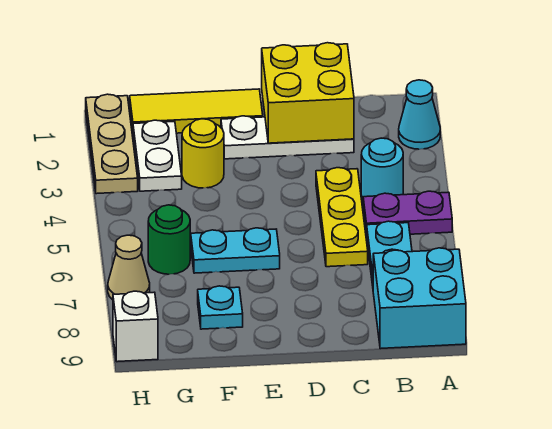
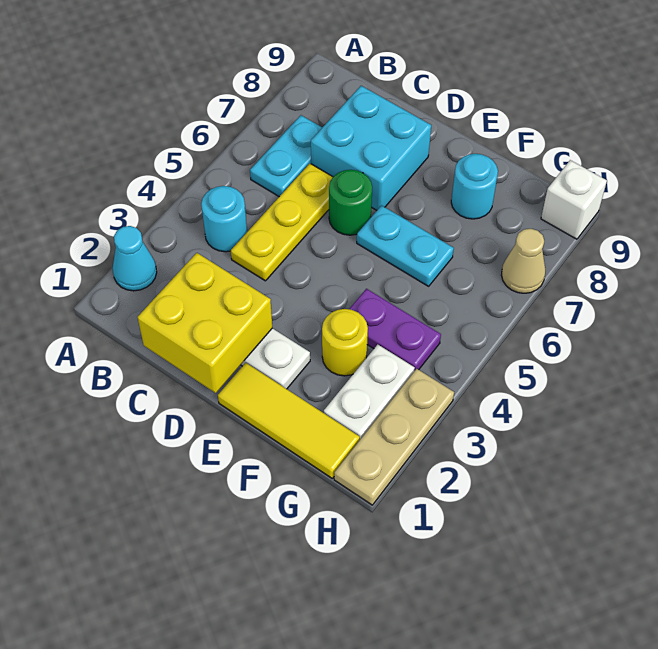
purple 1x2 plate [363,191,452,236] -> purple 1x2 plate moved to [350,289,441,371]
cyan 2x2 brick [373,248,466,349] -> cyan 2x2 brick moved to [311,86,431,210]
cyan 1x1 plate [198,286,243,329] -> cyan 1x1 round brick [451,154,498,219]
green 1x1 round brick [148,205,190,274] -> green 1x1 round brick moved to [329,170,372,235]

